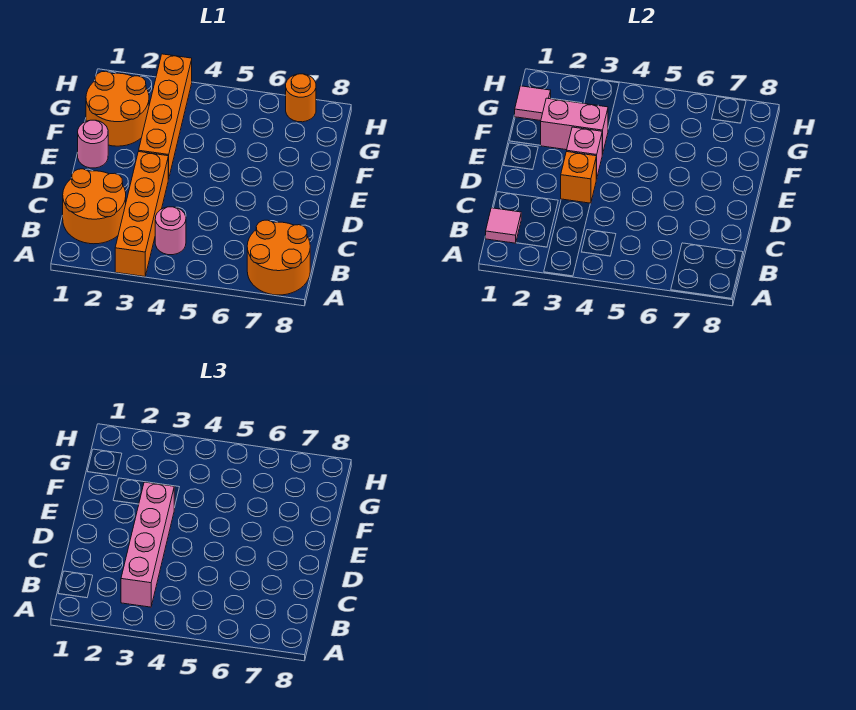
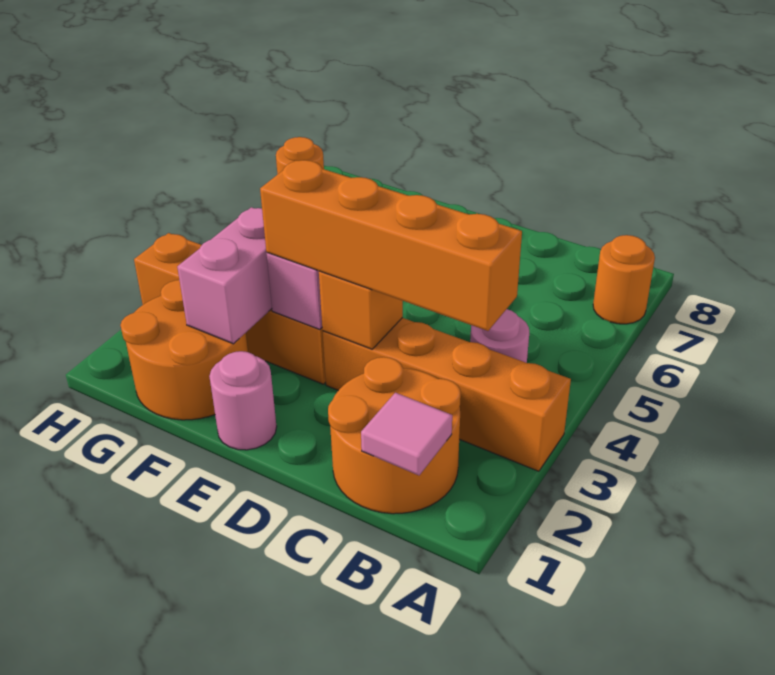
orange 2x2 round brick [247,220,310,295] -> orange 1x1 round brick [593,235,655,324]
pink 1x4 brick [121,482,174,607] -> orange 1x4 brick [260,160,522,331]
pink 1x1 tile [515,86,551,121] -> none

